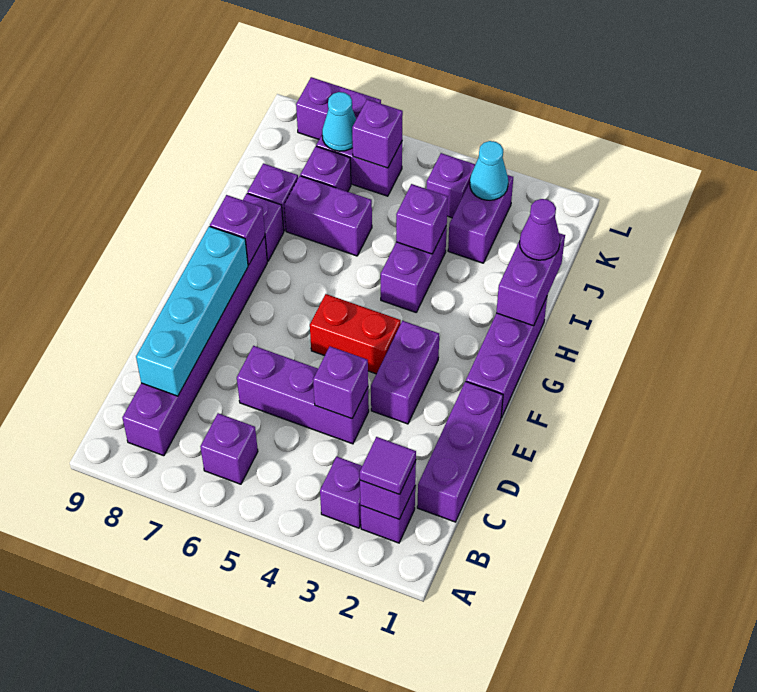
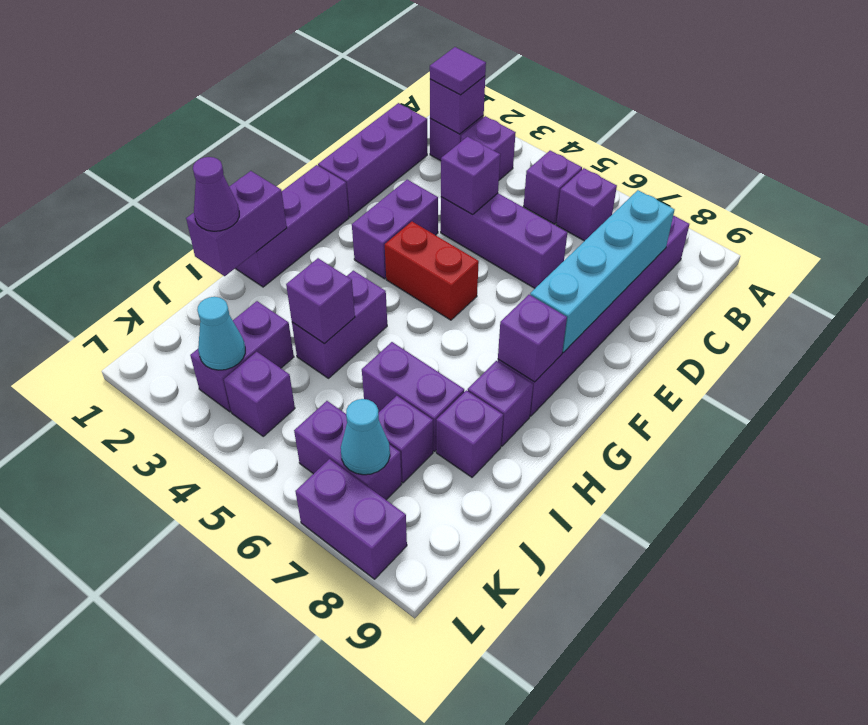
purple 1x1 brick [352,99,403,168] -> purple 1x1 brick moved to [523,151,582,224]

